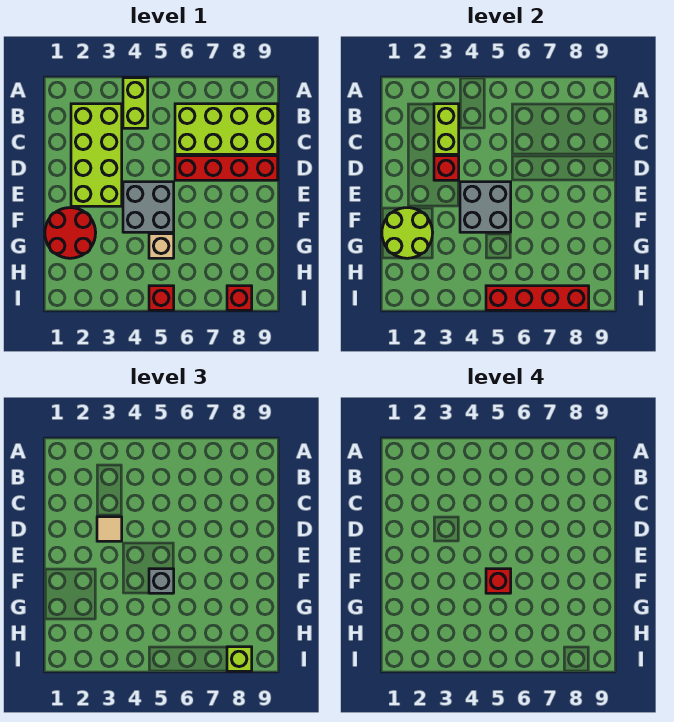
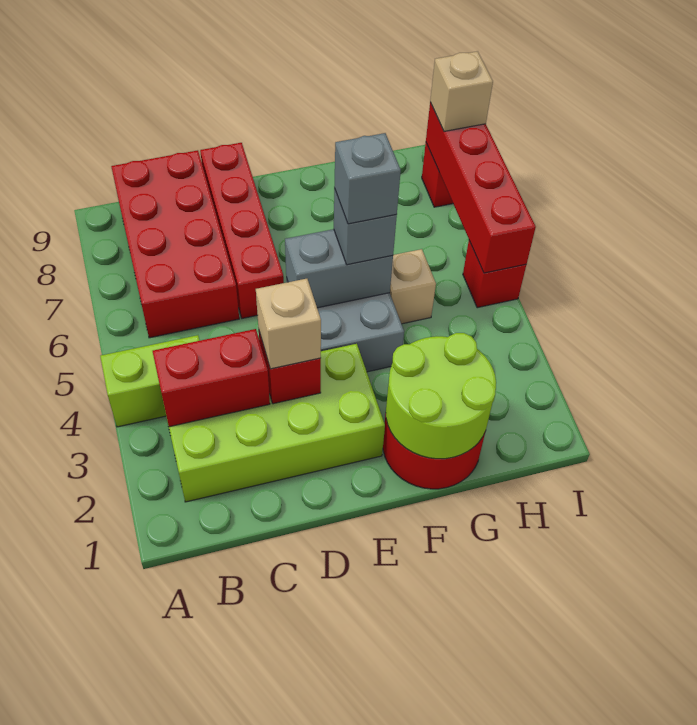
lime 1x2 brick [434,104,459,154] -> red 1x2 brick [153,329,270,427]
lime 2x4 brick [175,104,278,154] -> red 2x4 brick [111,150,239,338]
tan 1x1 tile [97,517,122,541] -> tan 1x1 brick [256,279,321,369]
grey 2x2 brick [460,182,511,232] -> grey 1x2 brick [285,229,393,308]
red 1x1 brick [486,569,511,593] -> grey 1x1 brick [334,133,401,224]
lime 1x1 brick [227,647,252,671] -> tan 1x1 brick [430,51,493,131]

